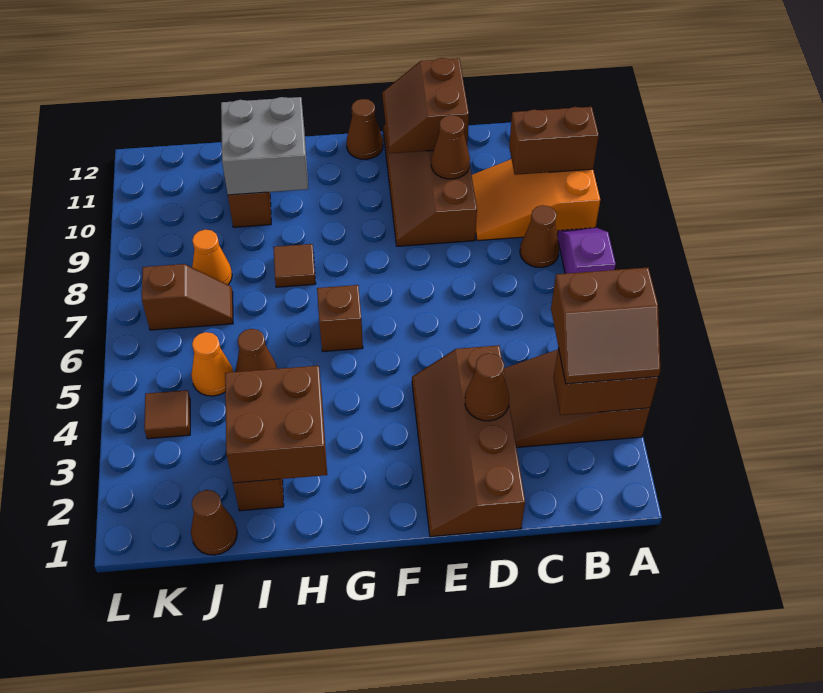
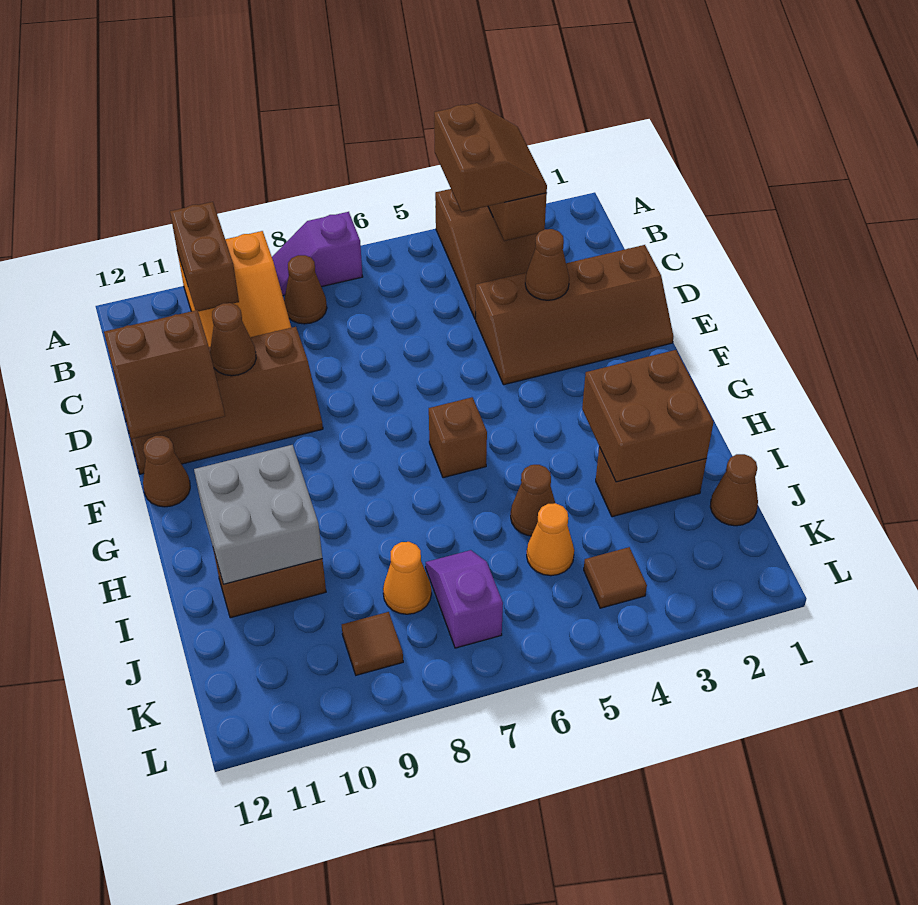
brown 1x1 tile [273,244,316,287] -> brown 1x1 tile moved to [342,612,403,675]
brown 1x2 slope [142,264,233,330] -> purple 1x2 slope [426,550,503,648]

